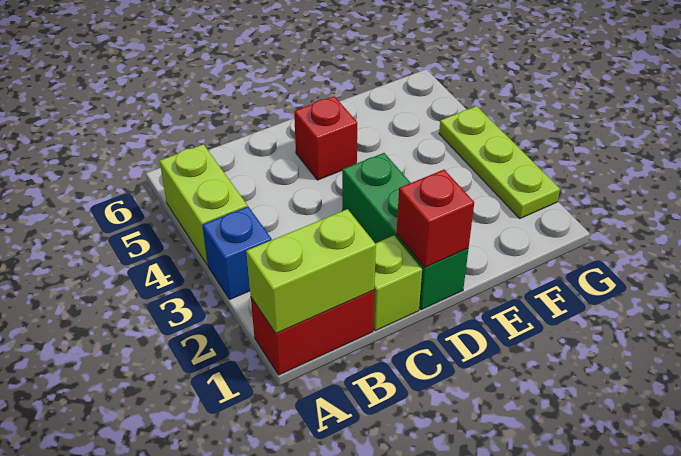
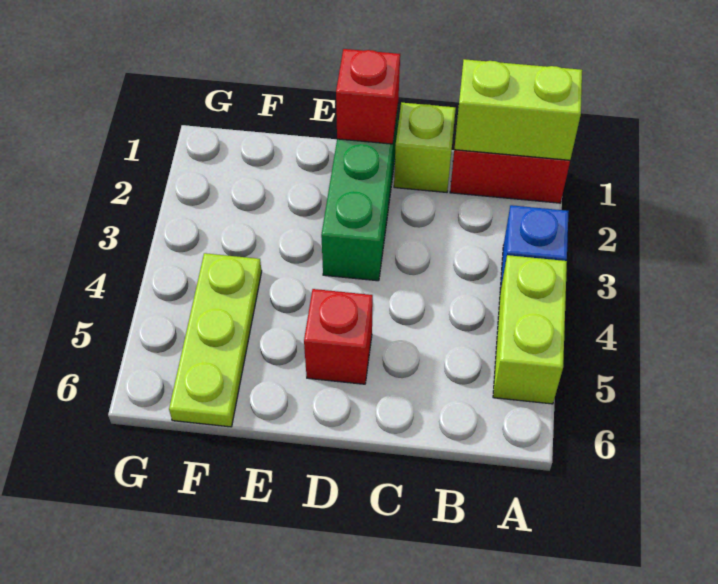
lime 1x3 plate [439,106,560,218] -> lime 1x3 plate moved to [169,253,262,427]

